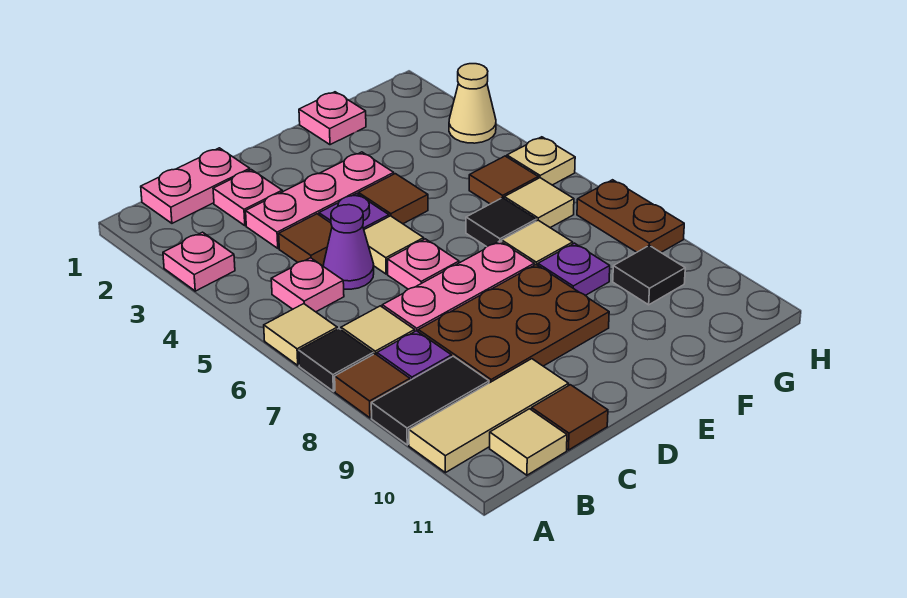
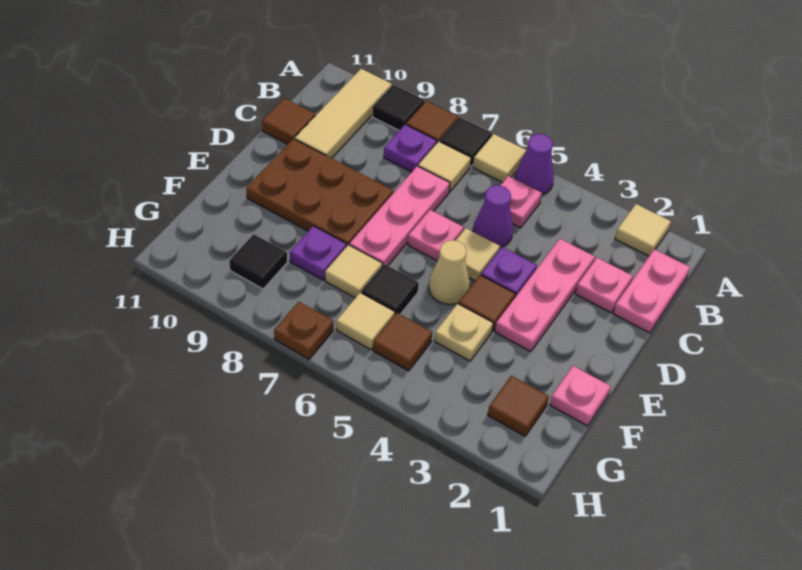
pink 1x1 plate [163,232,235,291] -> none
none -> purple 1x1 cone [515,134,554,195]
black 1x2 tile [371,356,489,445] -> black 1x1 tile [372,85,425,130]
tan 1x1 tile [490,409,567,475] -> tan 1x1 tile moved to [615,204,671,256]
brown 1x1 tile [279,214,332,266] -> brown 1x1 tile moved to [488,376,549,436]
brown 2x3 plate [418,265,609,383] -> brown 2x3 plate turned to [246,139,393,246]
tan 1x1 cone [449,64,496,143] -> tan 1x1 cone moved to [429,240,470,304]
tan 1x1 plate [507,137,575,185] -> tan 1x1 plate moved to [434,304,493,361]
brown 1x2 plate [577,180,684,252] -> brown 1x1 plate [274,302,333,359]

